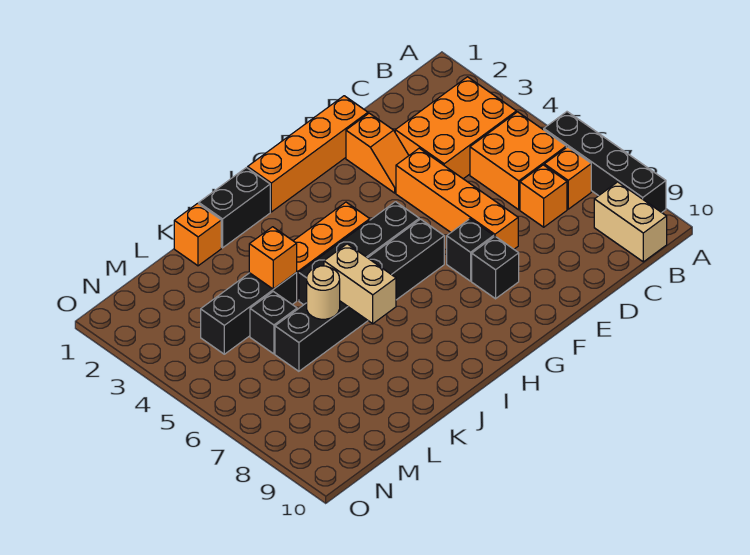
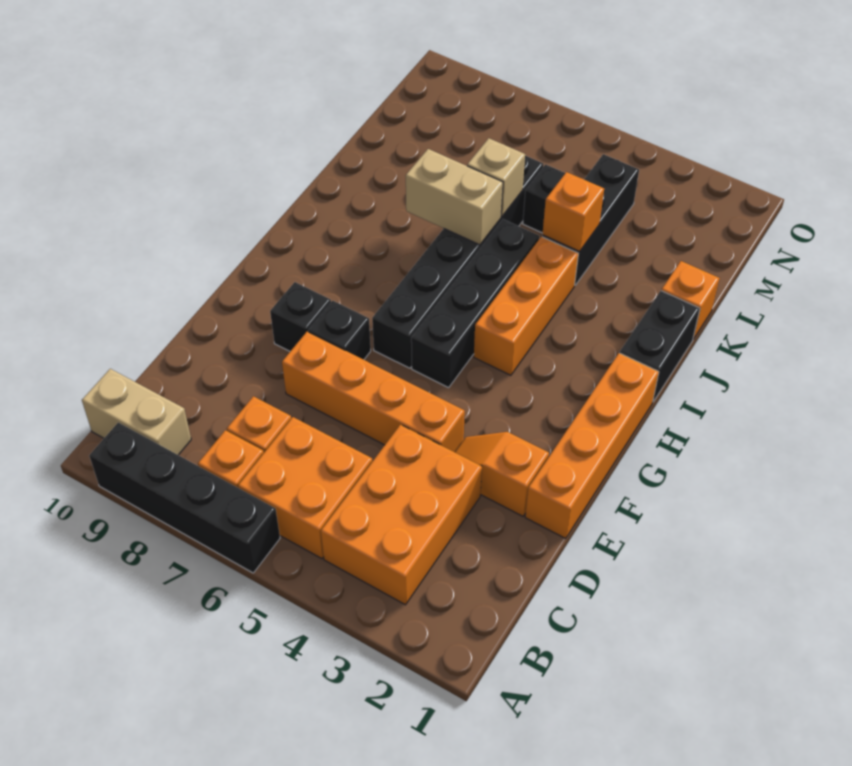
tan 1x1 round brick [307,266,340,319] -> tan 1x1 brick [467,138,525,216]

